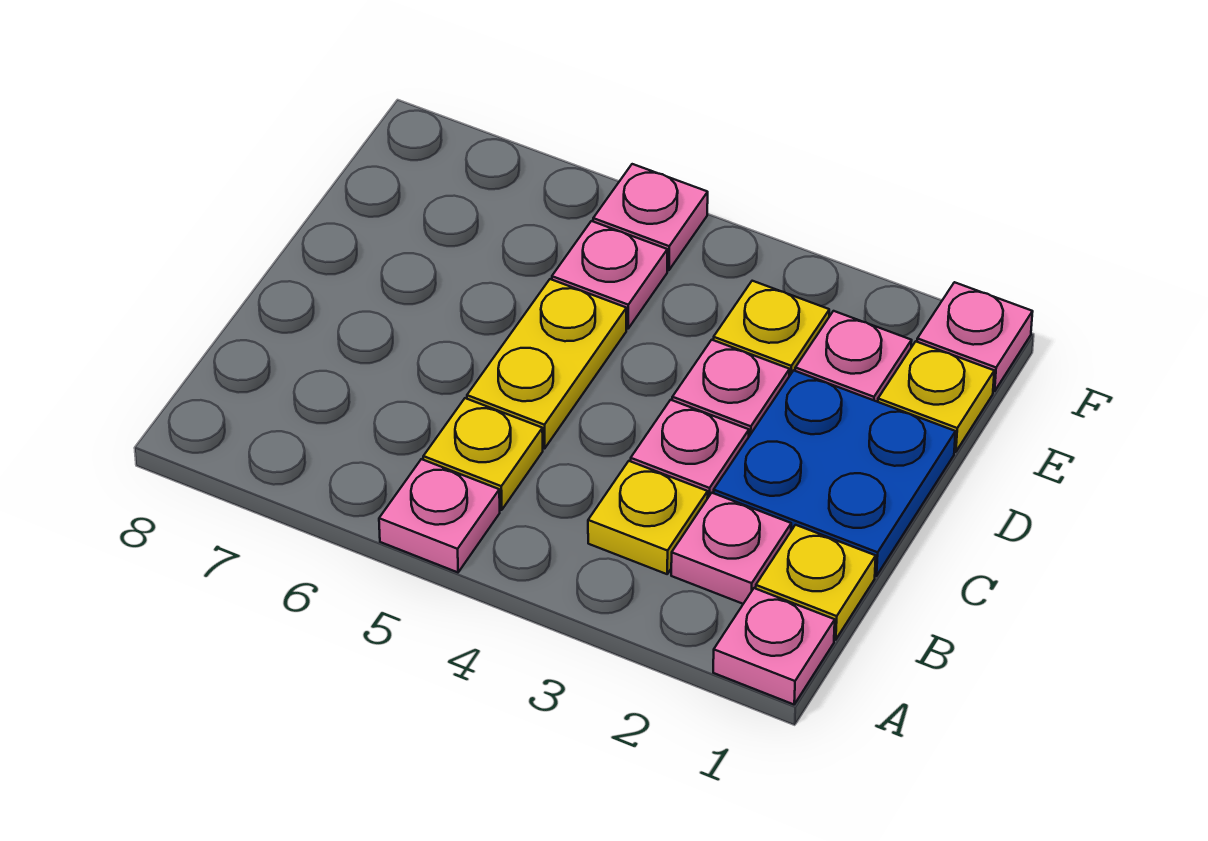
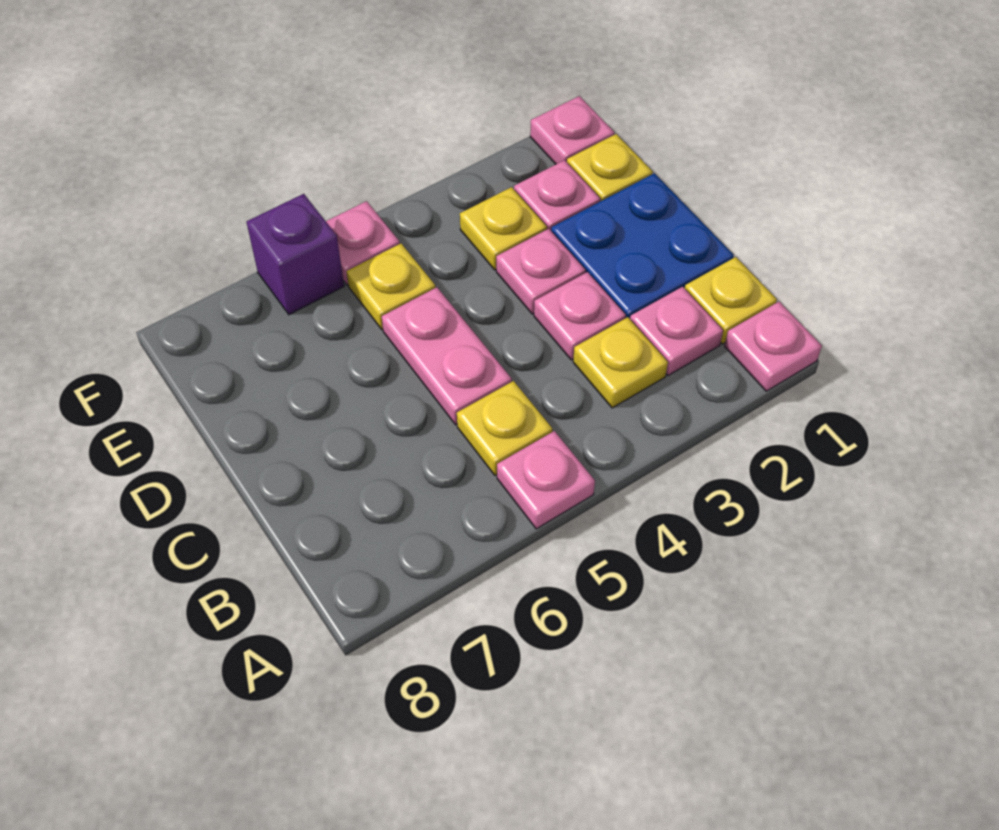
yellow 1x2 plate [467,279,626,448] -> pink 1x2 plate [382,287,512,425]
pink 1x1 plate [552,221,667,328] -> yellow 1x1 plate [346,244,435,329]
none -> purple 1x1 brick [247,194,344,315]

